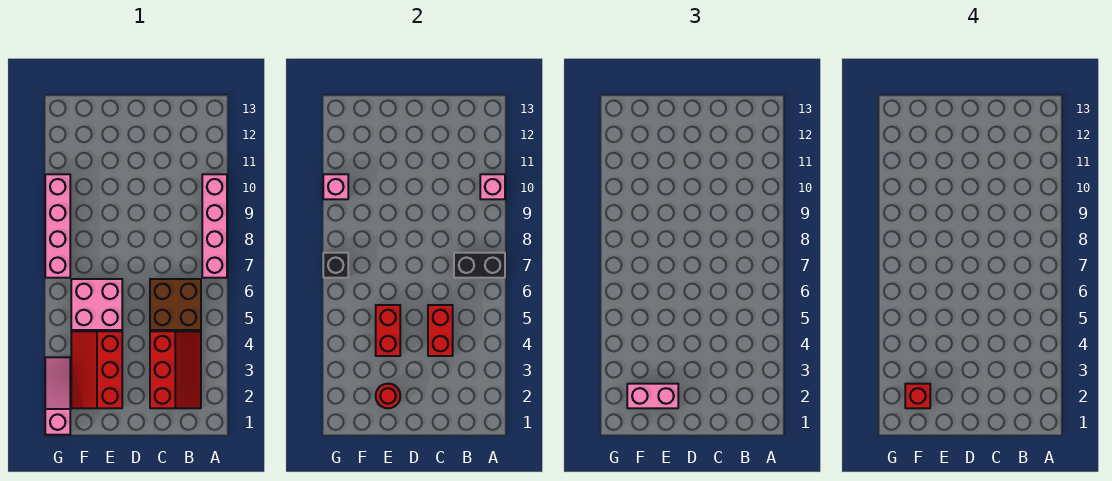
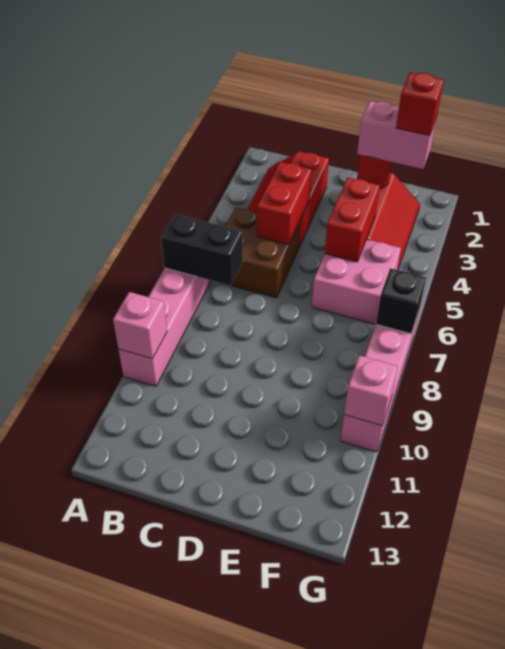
pink 1x3 slope [45,357,70,435] -> none

